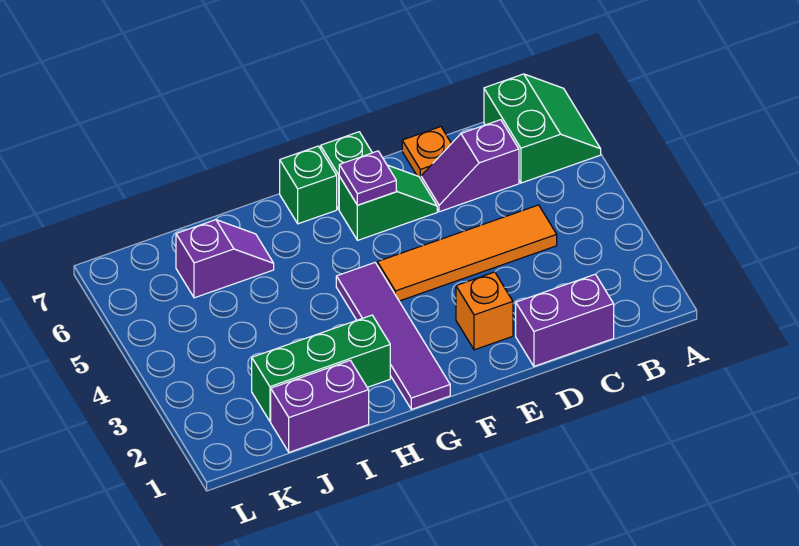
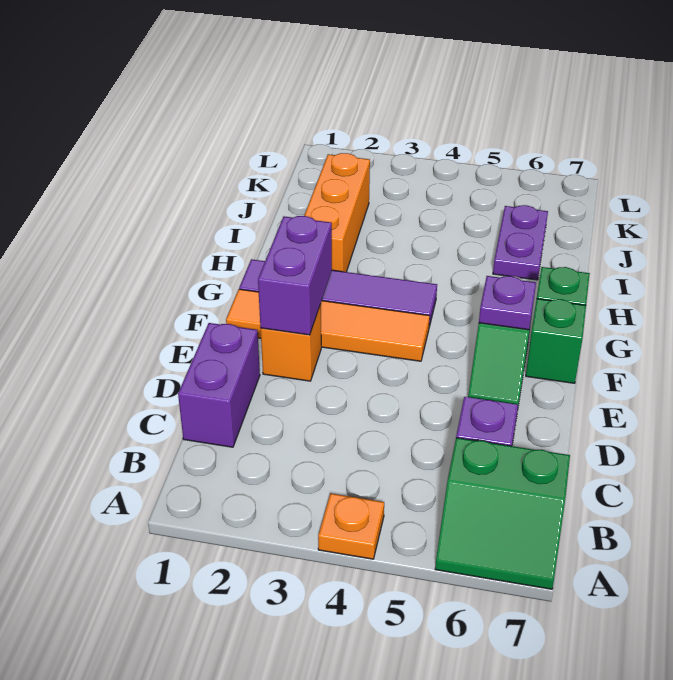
orange 1x4 tile [377,205,557,301] -> orange 1x4 tile turned to [226,289,430,361]
orange 1x1 plate [402,127,452,179] -> orange 1x1 plate moved to [318,493,384,559]
green 1x3 brick [252,315,390,421] -> orange 1x3 brick [304,153,370,272]
purple 1x2 brick [271,360,369,452] -> purple 1x2 brick moved to [258,216,332,335]
purple 1x2 slope [176,220,274,298] -> purple 1x2 plate [493,205,548,280]

